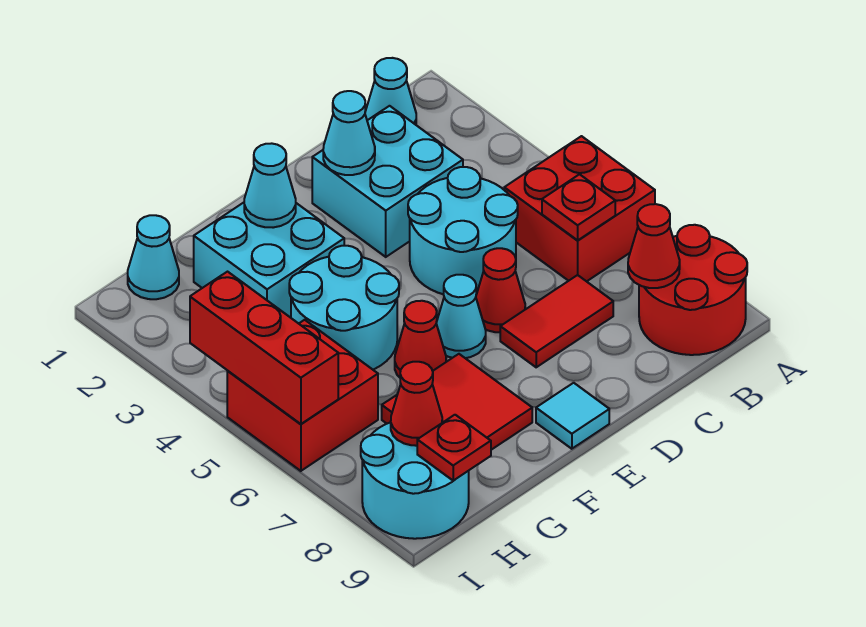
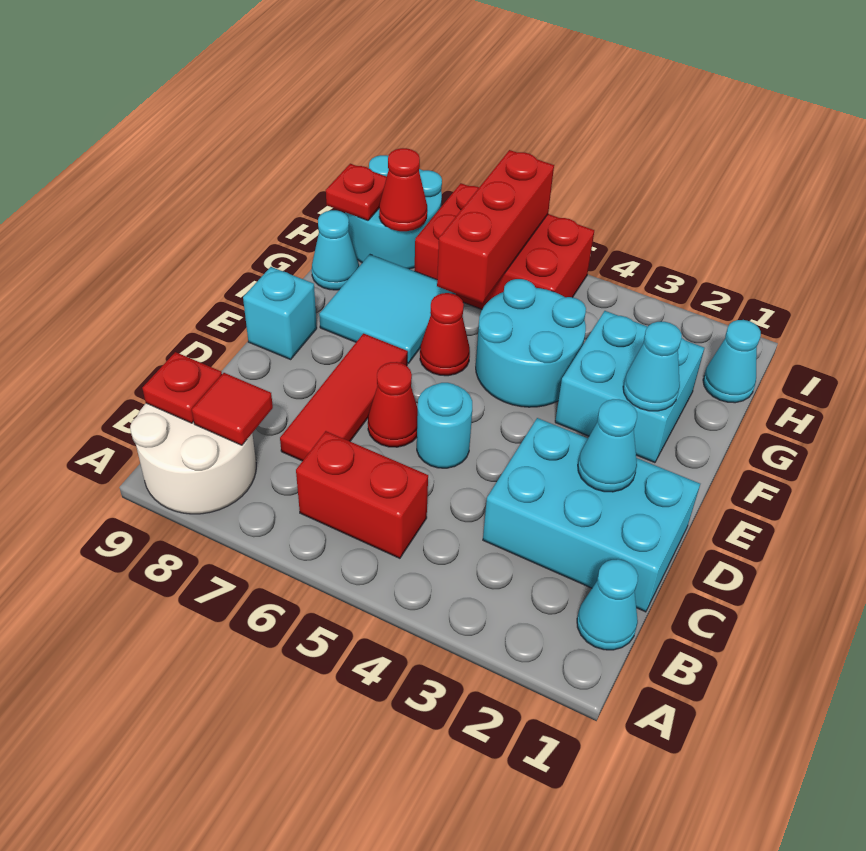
red 2x2 brick [504,136,655,281] -> red 1x2 brick [296,431,428,558]
red 2x2 round brick [639,225,747,355] -> white 2x2 round brick [130,403,256,514]
red 1x1 plate [542,174,615,240] -> red 1x1 plate moved to [142,352,222,423]
red 1x1 cone [628,204,680,288] -> red 1x1 tile [192,373,273,445]
cyan 2x2 brick [312,106,463,257] -> cyan 2x3 brick [483,418,700,612]
cyan 2x2 round brick [408,167,518,294] -> cyan 1x1 round brick [417,383,472,468]
red 1x2 tile [500,275,613,367] -> red 1x3 tile [280,333,408,461]
cyan 1x1 cone [436,275,486,358] -> cyan 1x1 cone moved to [312,210,359,290]
cyan 1x1 tile [536,383,609,449] -> cyan 1x1 brick [243,267,317,359]
red 2x2 tile [382,354,532,450] -> cyan 2x2 tile [319,254,456,363]
red 2x2 brick [227,320,378,471] -> red 2x3 brick [415,183,594,309]
red 1x3 brick [190,272,338,424] -> red 1x3 brick turned to [437,150,554,304]

